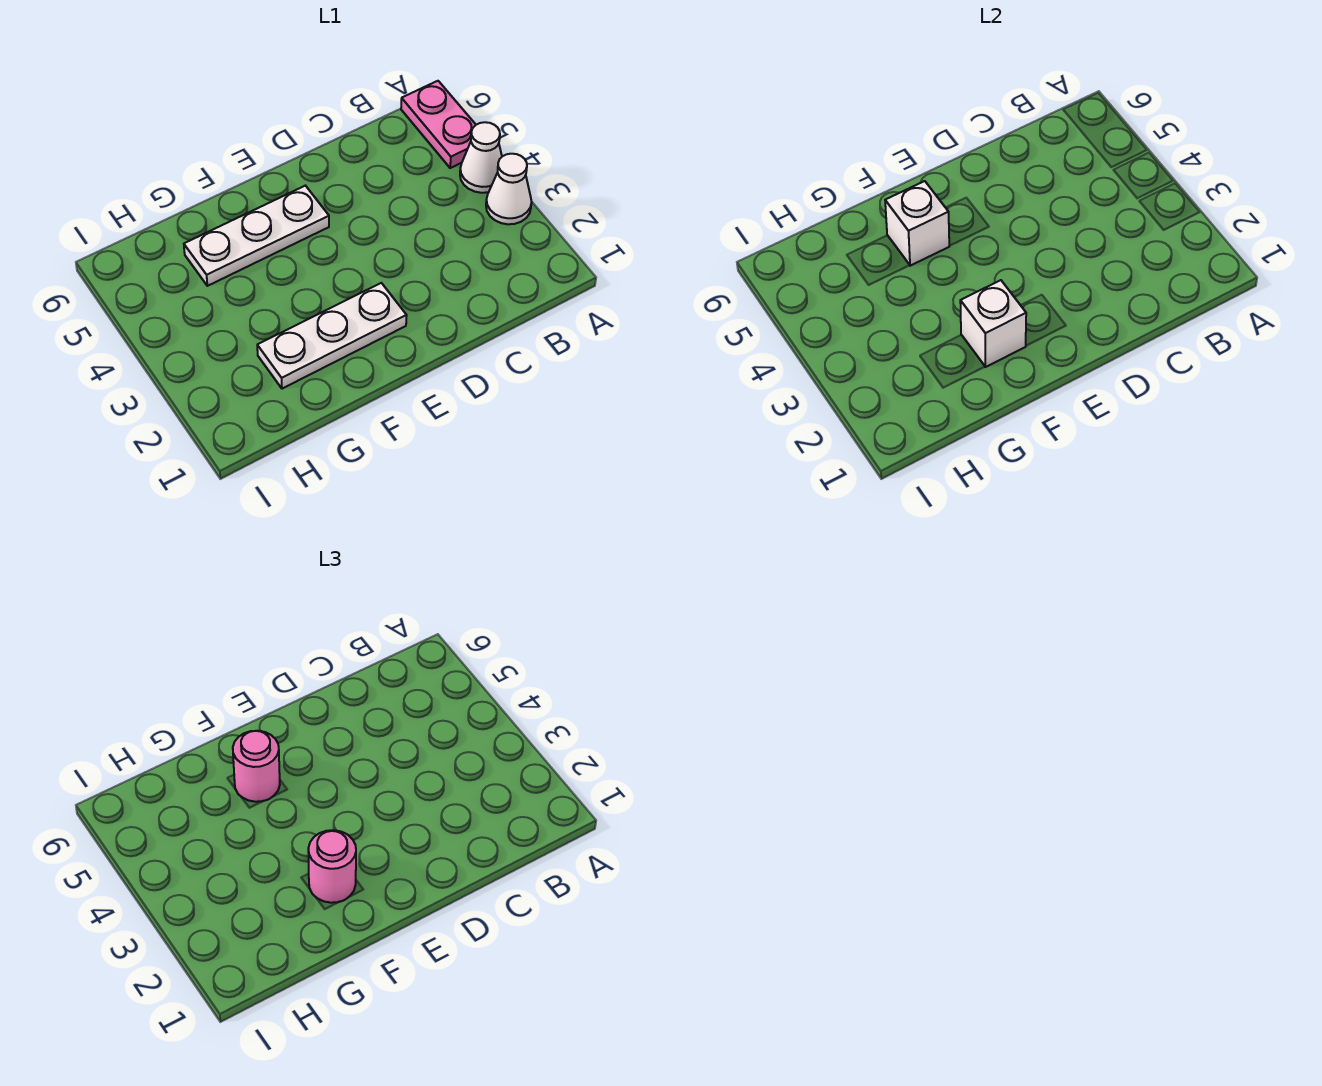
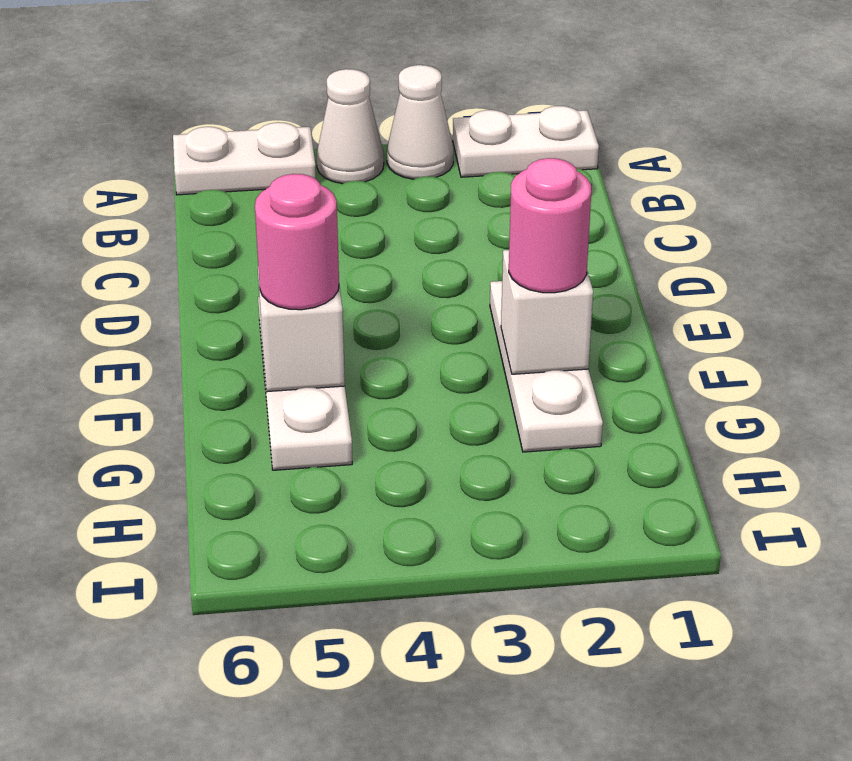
none -> white 1x2 plate [453,106,599,177]
pink 1x2 plate [401,81,476,168] -> white 1x2 plate [173,122,316,195]

